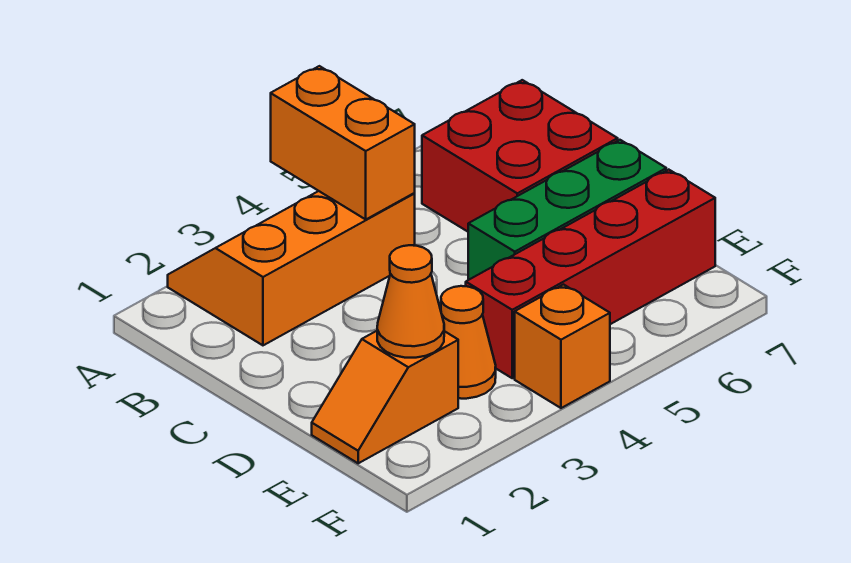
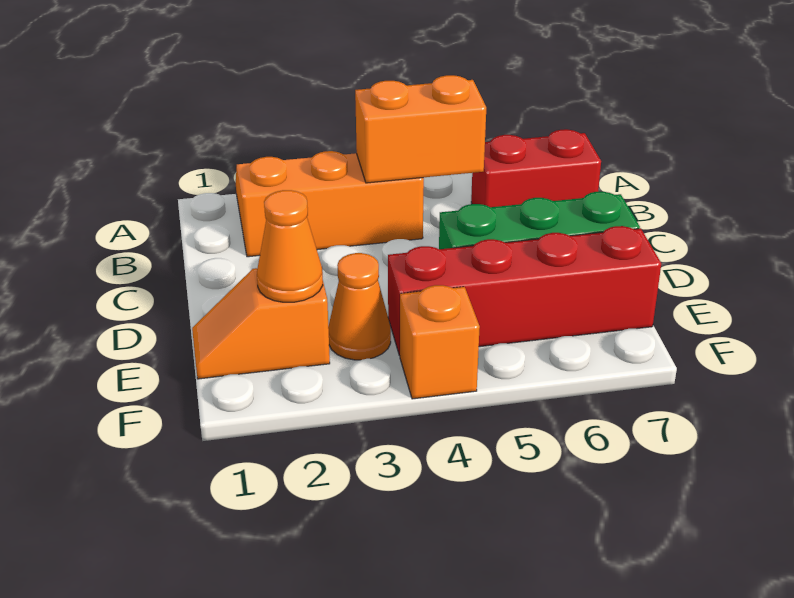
orange 1x2 brick [271,66,415,219] -> orange 1x2 brick turned to [355,75,486,183]
red 2x2 brick [422,80,618,232] -> red 1x2 brick [471,129,601,207]

